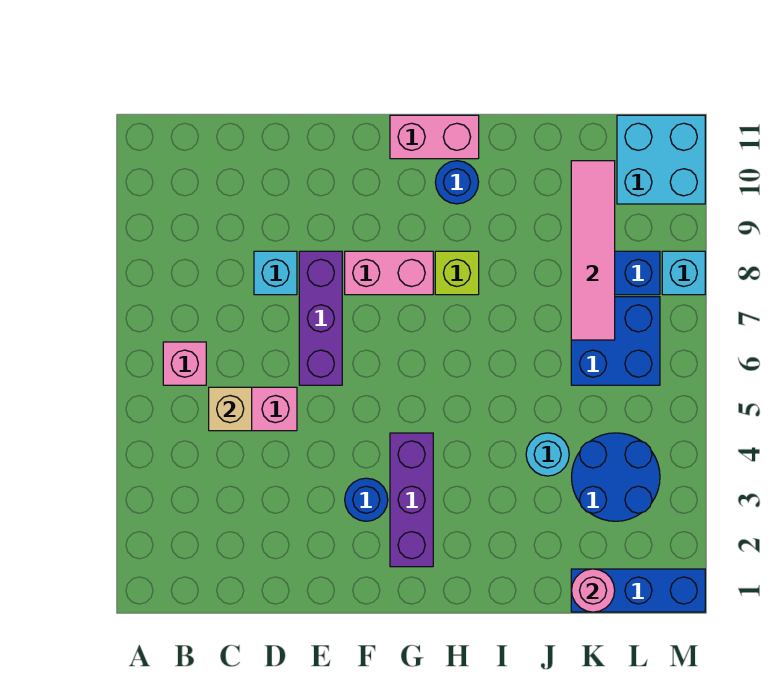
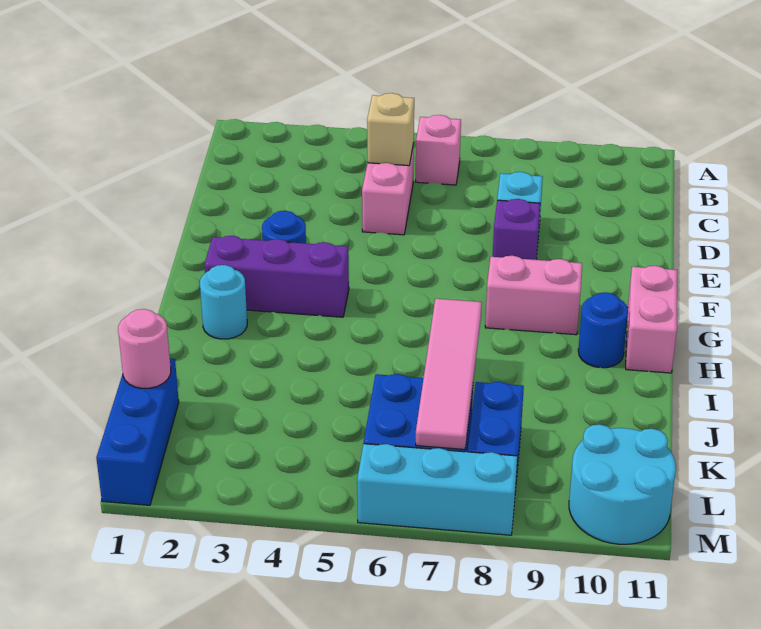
purple 1x3 brick [299,251,342,385] -> purple 1x1 brick [493,199,540,260]
pink 1x2 brick [345,251,433,295] -> pink 1x2 brick turned to [485,256,582,335]
lime 1x1 brick [435,251,479,295] -> none
cyan 1x1 round brick [526,433,569,476] -> cyan 1x1 round brick moved to [200,265,247,339]
blue 2x2 round brick [572,433,660,521] -> none
pink 1x4 tile [571,161,615,340] -> pink 1x4 tile turned to [416,299,482,449]
cyan 2x2 brick [617,115,705,204] -> cyan 2x2 round brick [569,424,676,544]
cyan 1x1 brick [662,251,705,295] -> cyan 1x3 brick [357,444,517,535]

